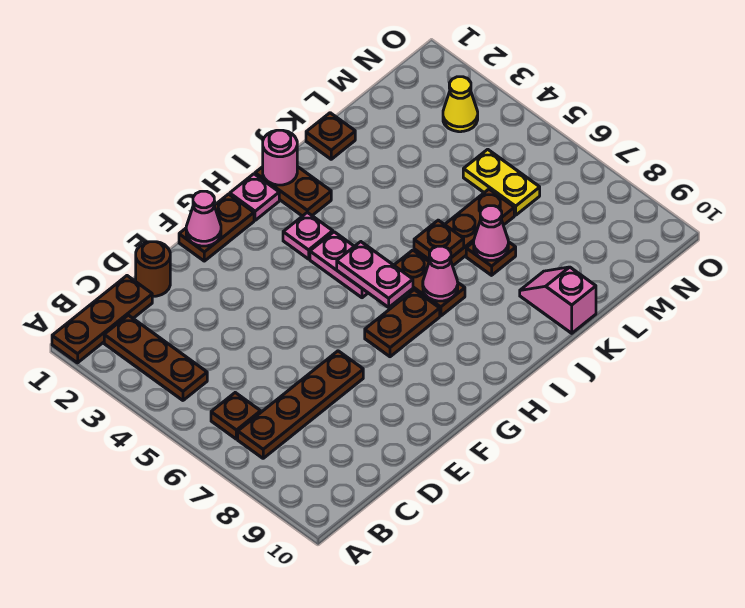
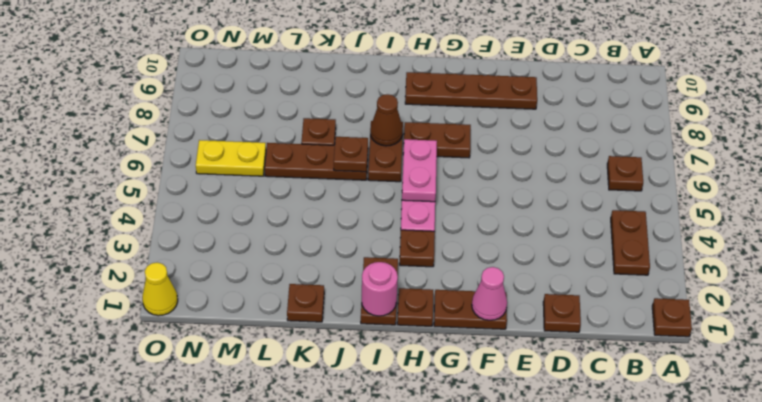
brown 1x3 plate [52,276,152,363] -> brown 1x1 plate [652,298,692,337]
brown 1x3 plate [104,315,207,400] -> brown 1x2 plate [611,210,650,275]
brown 1x4 plate [238,351,363,458] -> brown 1x4 plate moved to [405,72,537,109]
brown 1x1 round brick [136,242,170,296] -> brown 1x1 plate [543,294,581,332]
pink 1x1 plate [230,174,279,220] -> brown 1x1 plate [397,288,433,326]
pink 1x1 plate [283,212,333,259] -> brown 1x1 plate [400,230,435,267]
pink 1x1 cone [423,246,458,301] -> brown 1x1 cone [370,94,403,146]
pink 1x1 cone [474,206,508,260] -> none
pink 1x2 slope [520,267,596,333] -> none
yellow 1x2 plate [463,149,540,215] -> yellow 1x2 plate turned to [196,140,266,176]
yellow 1x1 cone [443,77,478,132] -> yellow 1x1 cone moved to [142,263,178,316]

